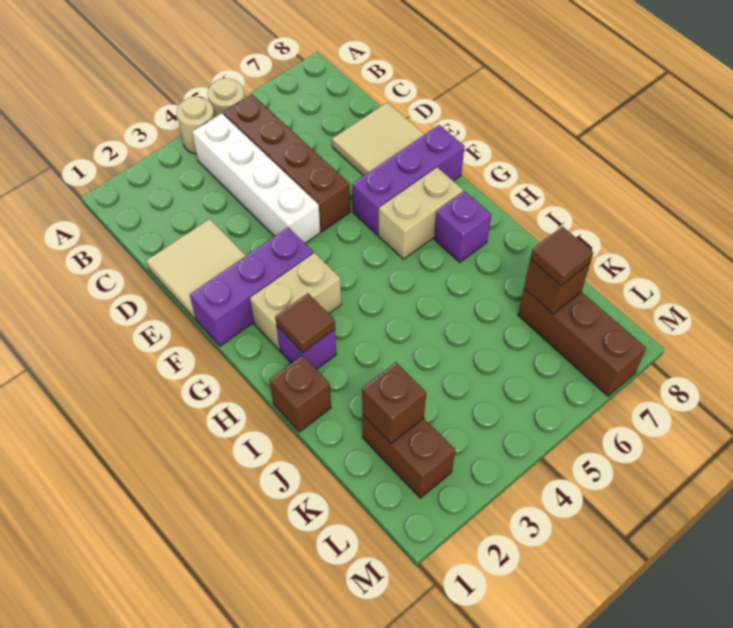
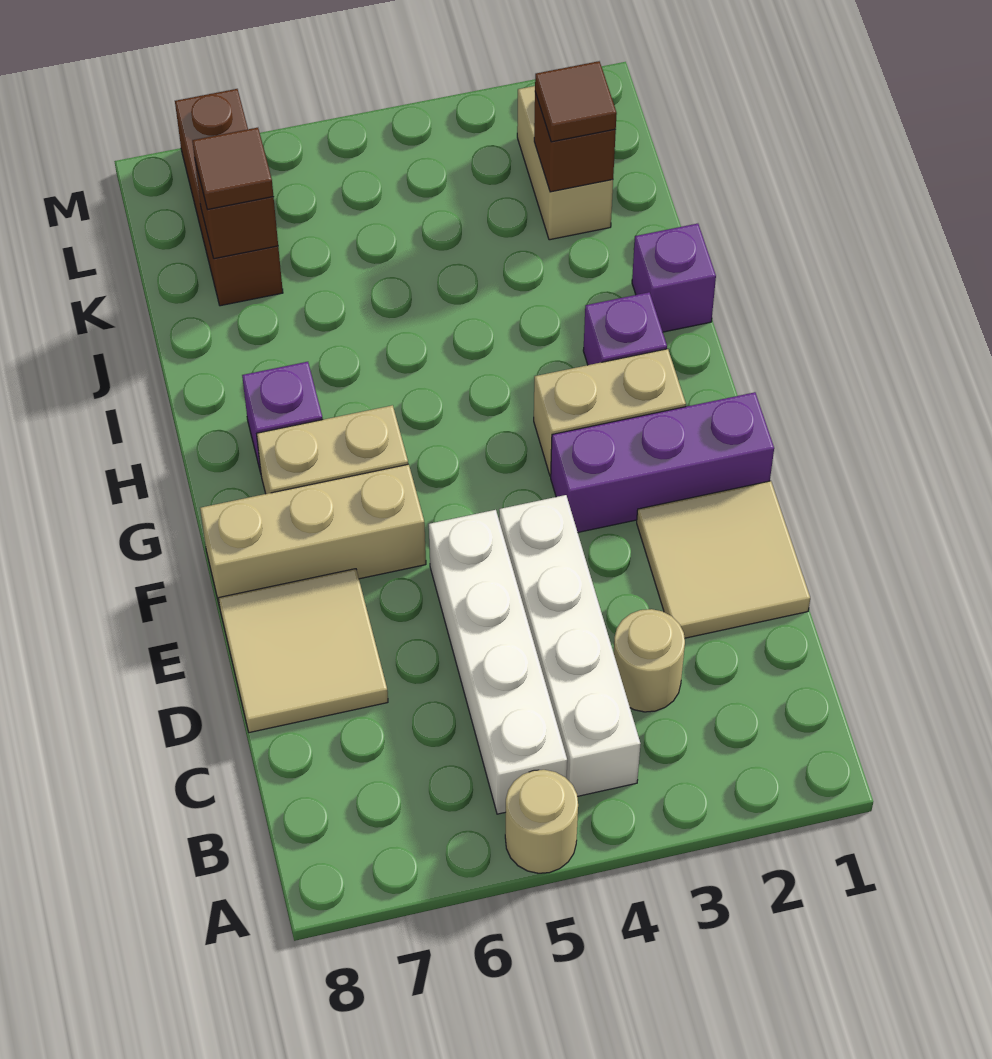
tan 1x1 round brick [177,97,215,154] -> tan 1x1 round brick moved to [613,609,685,712]
brown 1x4 brick [223,95,350,232] -> white 1x4 brick [429,510,567,814]
purple 1x3 brick [352,125,465,235] -> tan 1x3 brick [200,464,426,606]
brown 1x1 tile [276,293,335,352] -> brown 1x1 tile moved to [535,61,617,142]
brown 1x1 brick [270,356,331,432] -> purple 1x1 brick [632,224,716,332]
brown 1x2 brick [362,414,455,498] -> tan 1x2 brick [517,86,613,240]

